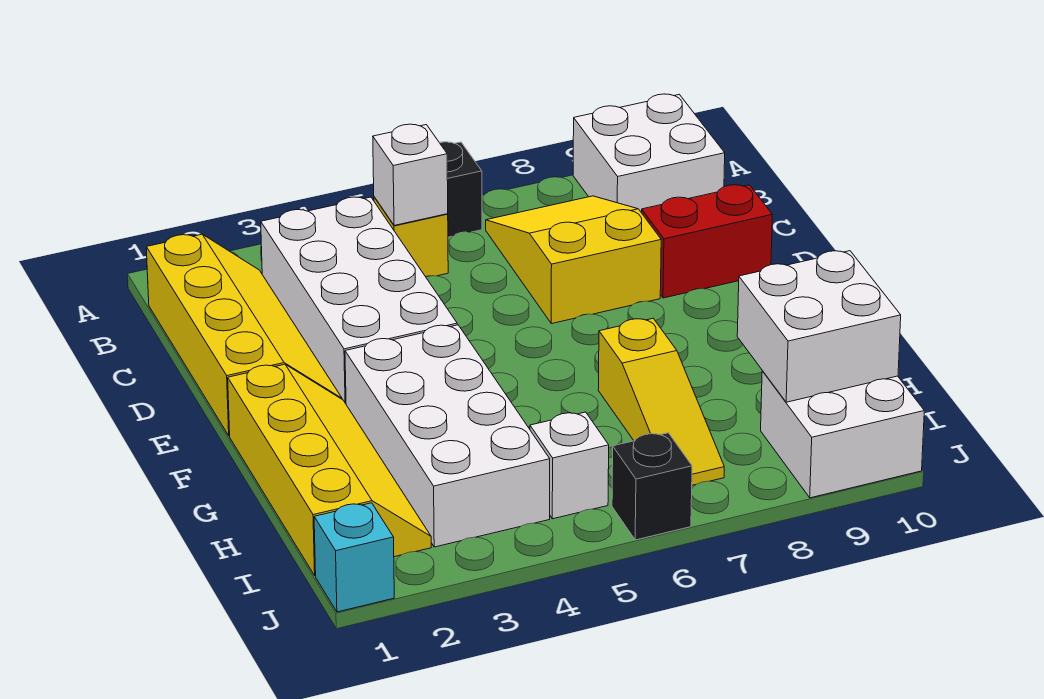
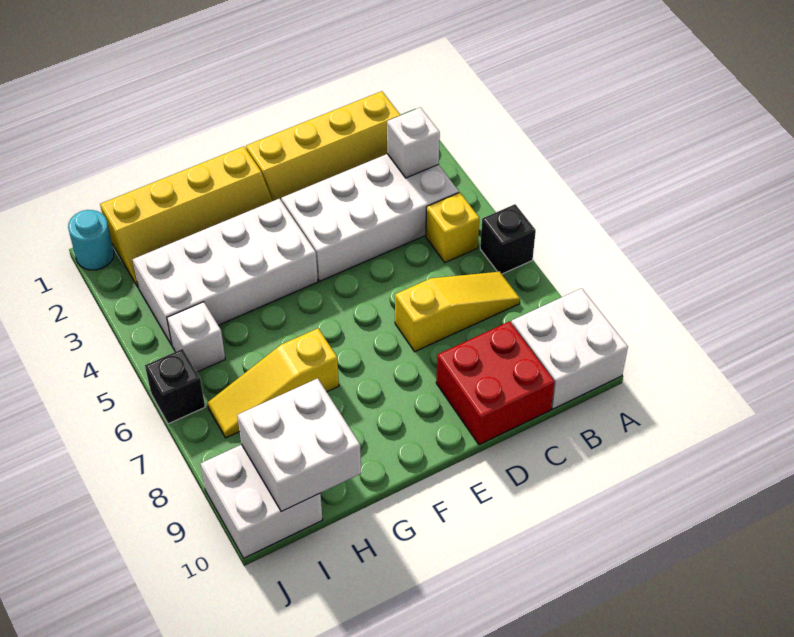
white 1x1 brick [373,124,448,225] -> white 1x1 brick moved to [387,107,440,178]
yellow 2x3 slope [486,196,661,324] -> yellow 1x3 slope [395,272,520,352]
red 1x2 brick [642,185,772,298] -> red 2x2 brick [436,321,555,445]
cyan 1x1 brick [314,503,394,612] -> cyan 1x1 round brick [68,210,114,270]

